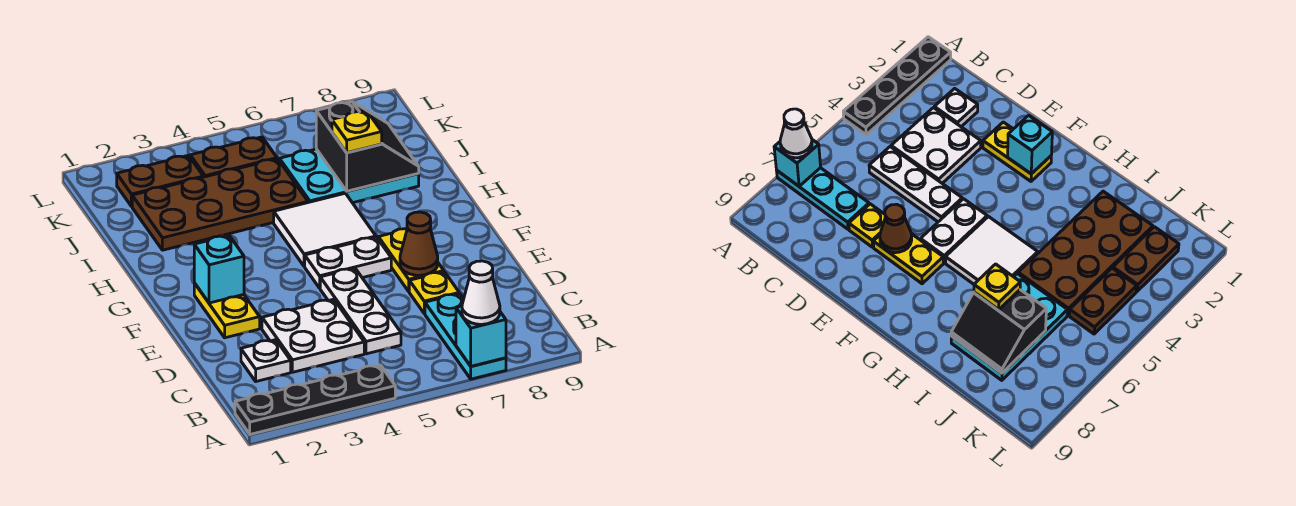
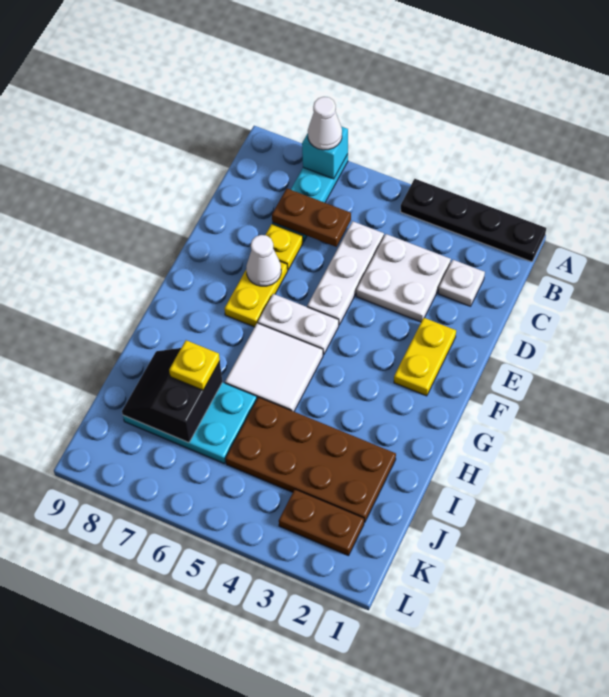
brown 1x1 cone [400,212,438,275] -> white 1x1 cone [246,235,281,286]
cyan 1x1 brick [194,235,244,303] -> none
brown 1x2 plate [190,137,277,177] -> brown 1x2 plate moved to [272,188,351,247]

